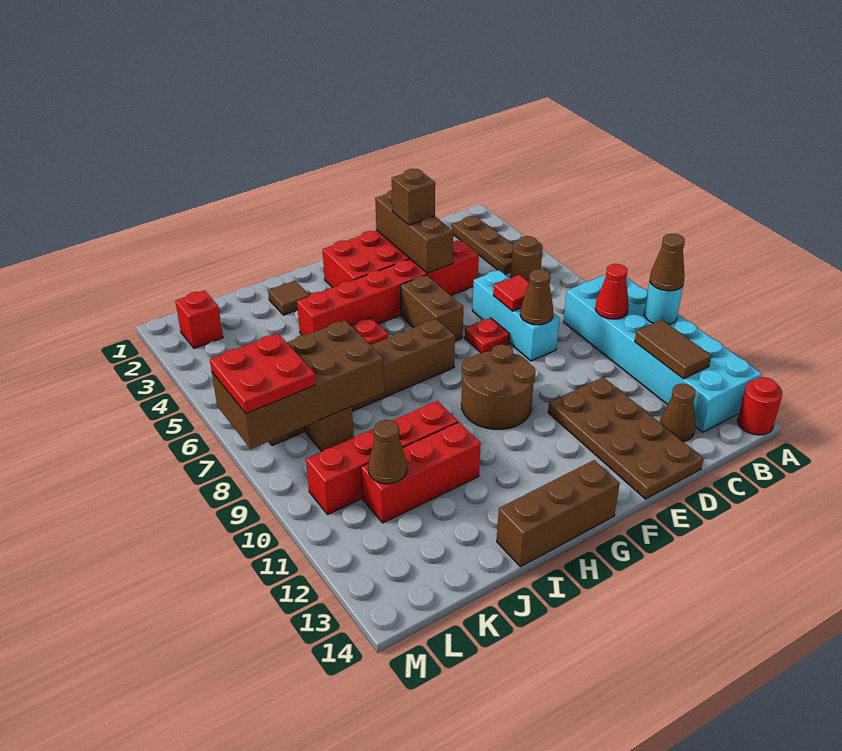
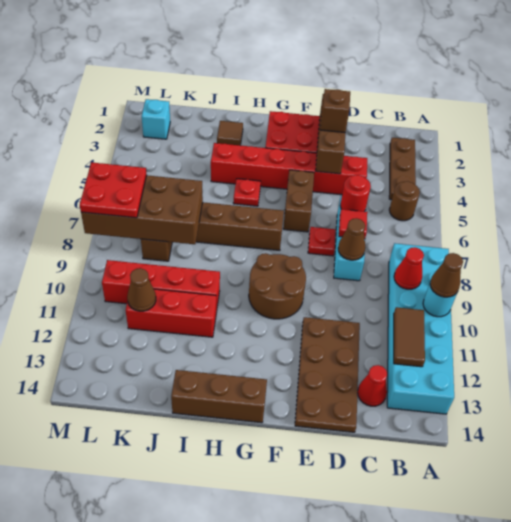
red 1x1 round brick [738,377,782,435] -> red 1x1 round brick moved to [340,175,371,212]
brown 1x1 cone [659,384,695,442] -> red 1x1 cone [358,365,387,406]
red 1x1 brick [175,290,223,349] -> cyan 1x1 brick [142,99,170,139]

